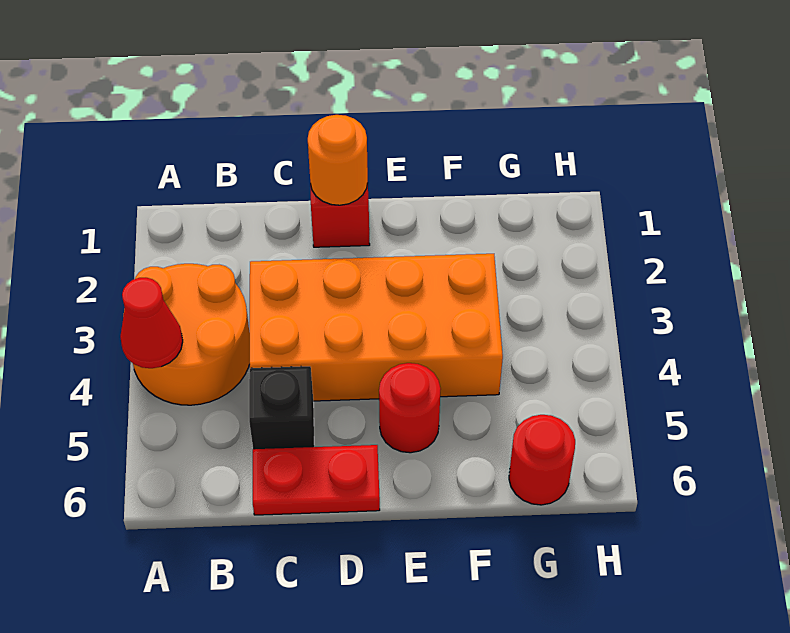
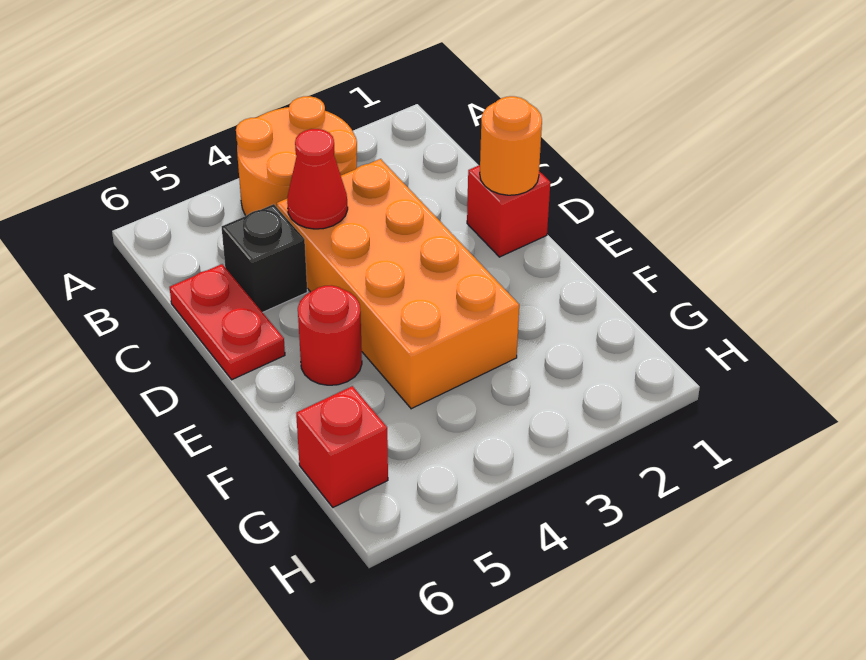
red 1x1 cone [120,278,183,368] -> red 1x1 cone moved to [287,129,348,229]
red 1x1 round brick [509,415,575,505] -> red 1x1 brick [296,386,388,507]

